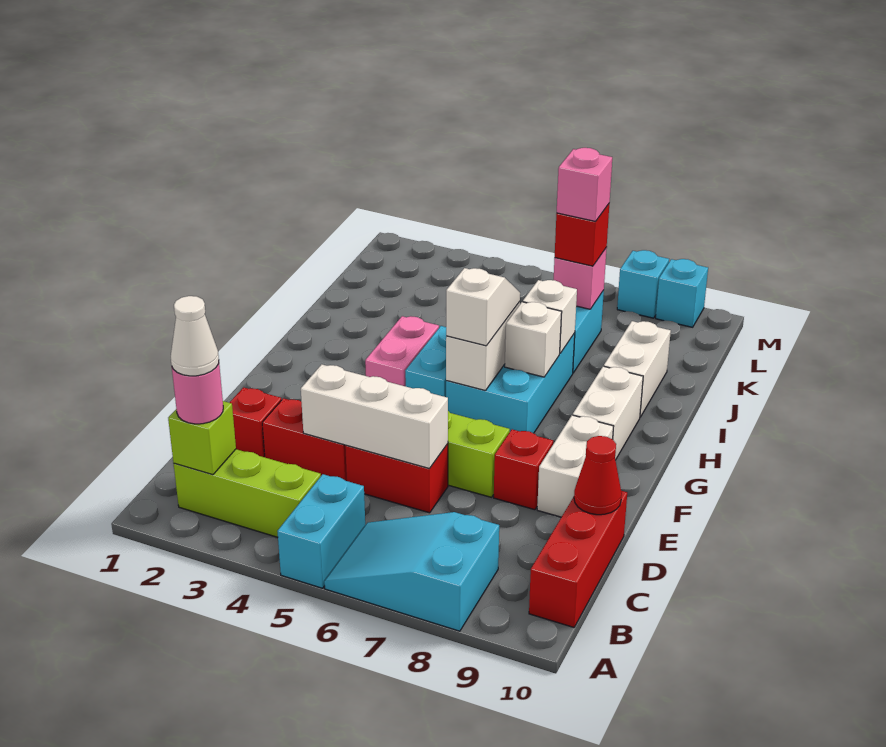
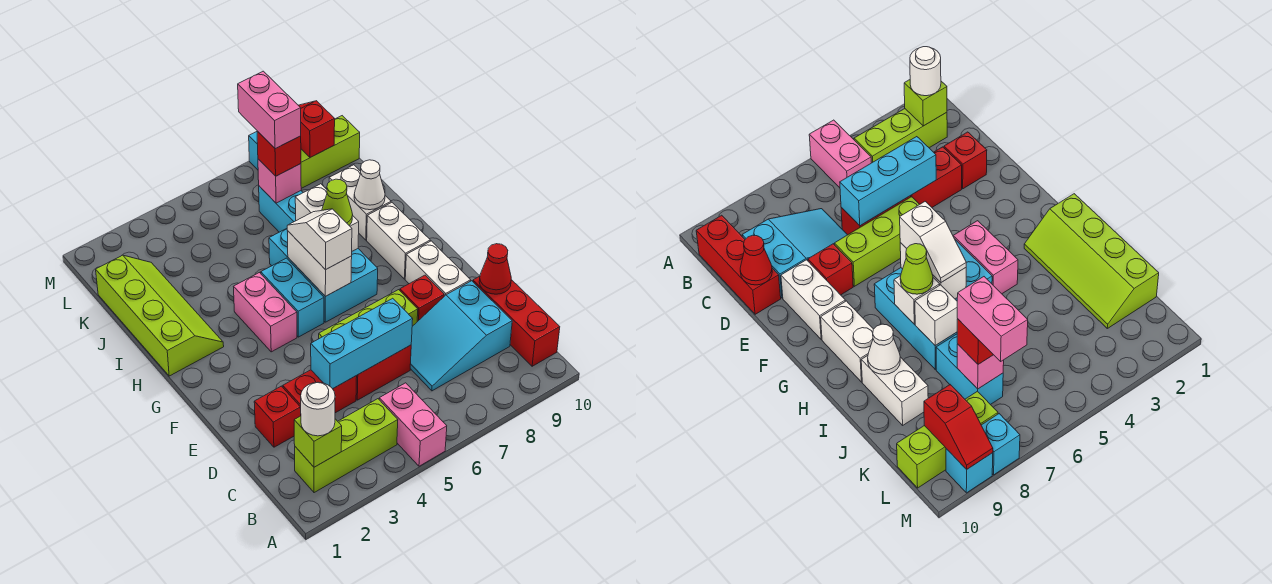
cyan 1x2 brick [277,474,365,588] -> pink 1x2 brick [379,383,447,466]
cyan 2x3 slope [324,512,499,631] -> cyan 2x3 slope moved to [410,281,512,391]
pink 1x1 round brick [172,364,223,424] -> white 1x1 round brick [301,383,335,436]
white 1x1 cone [171,296,219,376] -> white 1x1 cone moved to [354,160,385,210]
white 1x3 brick [301,364,448,469] -> cyan 1x3 brick [311,298,413,389]
none -> lime 2x4 slope [96,255,224,376]
none -> lime 1x1 cone [322,179,353,226]
pink 1x1 brick [557,148,612,221] -> pink 1x2 brick [238,71,301,149]
none -> lime 1x3 brick [301,116,360,188]
none -> red 1x2 slope [298,101,335,158]

